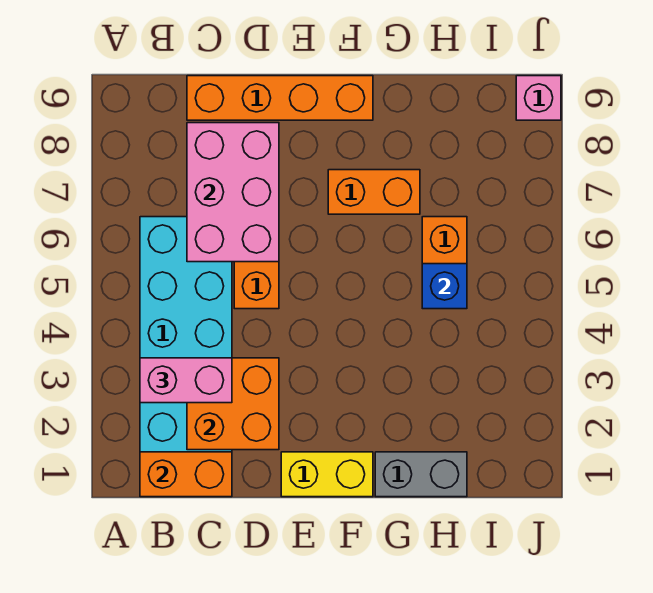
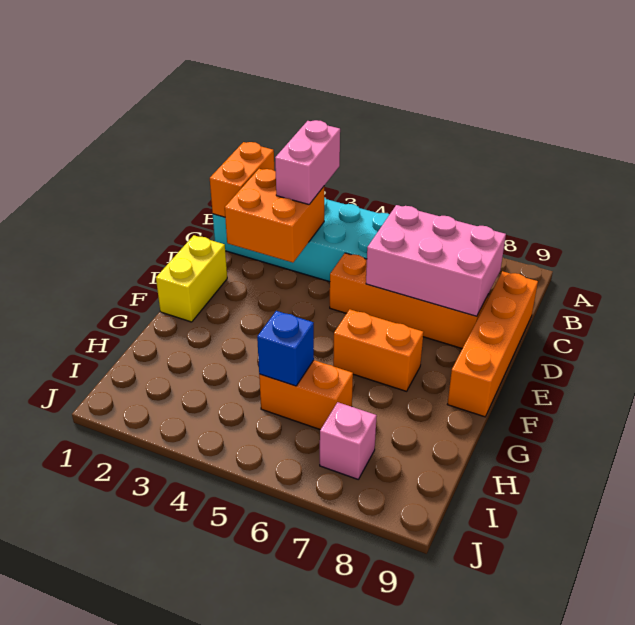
orange 1x2 brick [328,170,420,214] -> orange 1x2 brick turned to [333,309,424,391]
grey 1x2 brick [375,452,467,497] -> none
pink 1x1 brick [516,76,561,120] -> pink 1x1 brick moved to [320,402,377,479]

